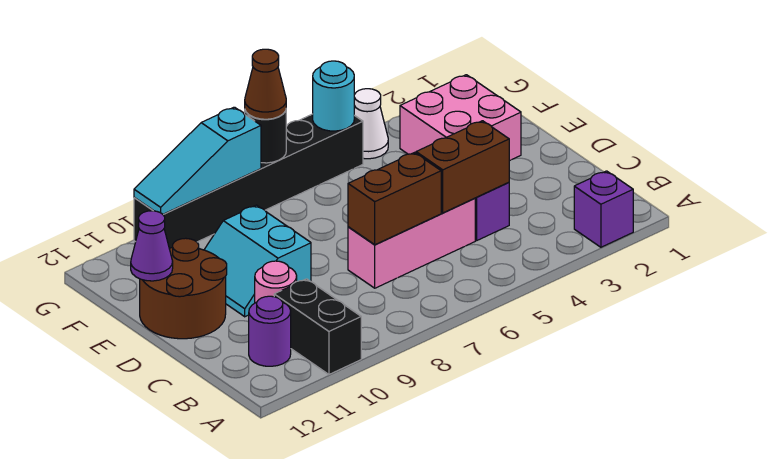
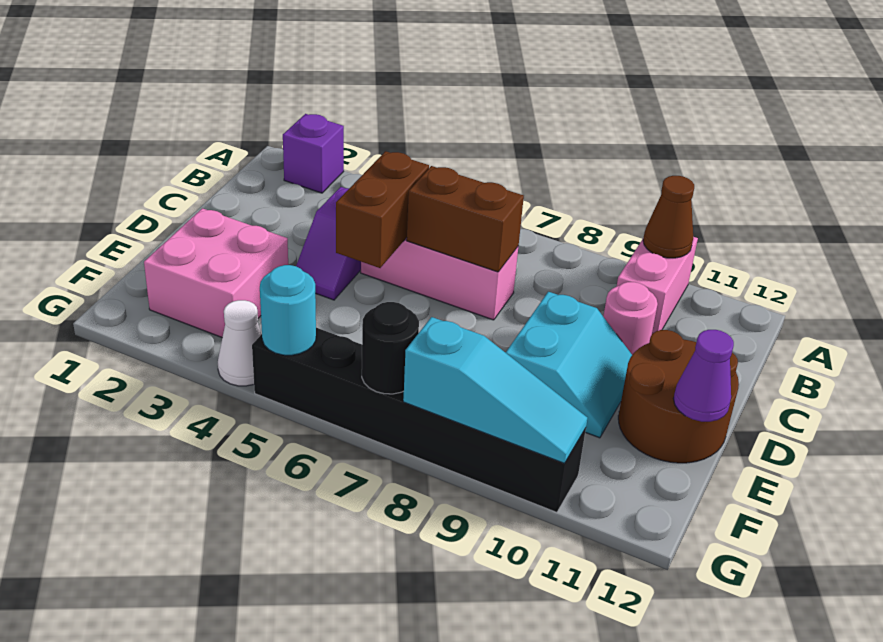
black 1x2 brick [274,279,361,374] -> pink 1x2 brick [617,237,698,334]
purple 1x1 round brick [249,296,291,366] -> none
brown 1x2 brick [416,121,509,213] -> brown 1x2 brick turned to [336,151,429,268]
brown 1x1 cone [245,49,286,119] -> brown 1x1 cone moved to [643,176,694,258]

